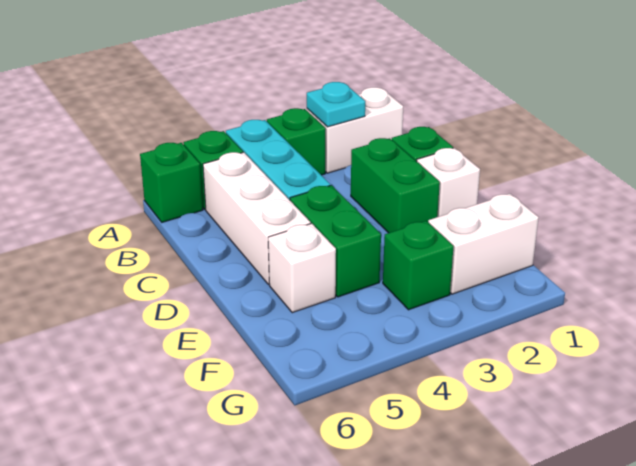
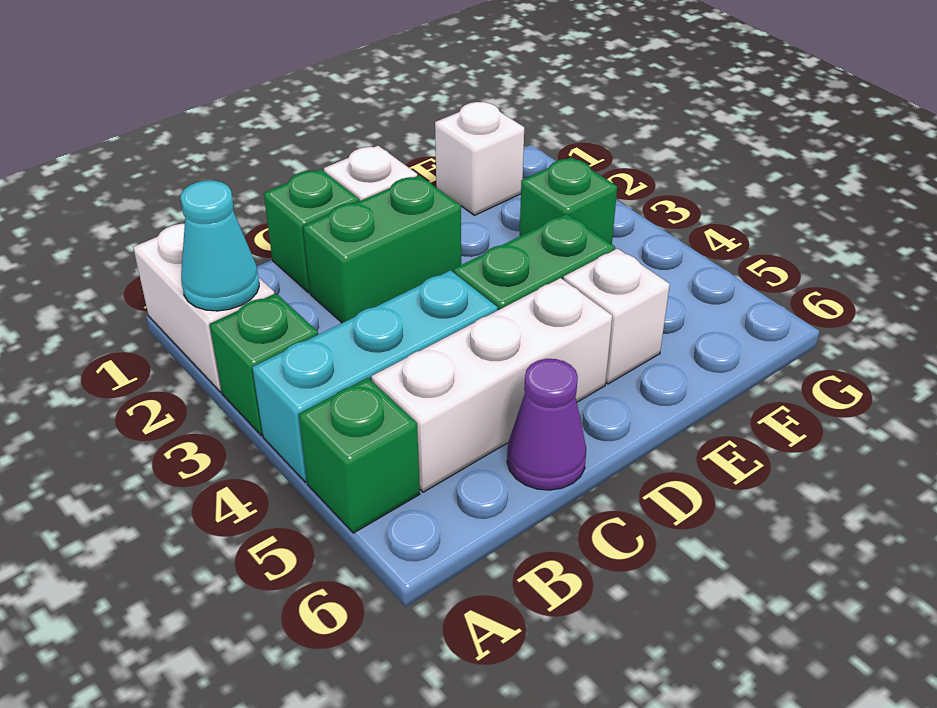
cyan 1x1 plate [307,82,365,127] -> cyan 1x1 cone [181,181,259,311]
green 1x1 brick [140,143,203,222] -> none
none -> purple 1x1 cone [507,359,586,490]
white 1x2 brick [428,194,539,294] -> white 1x1 brick [435,102,524,215]

